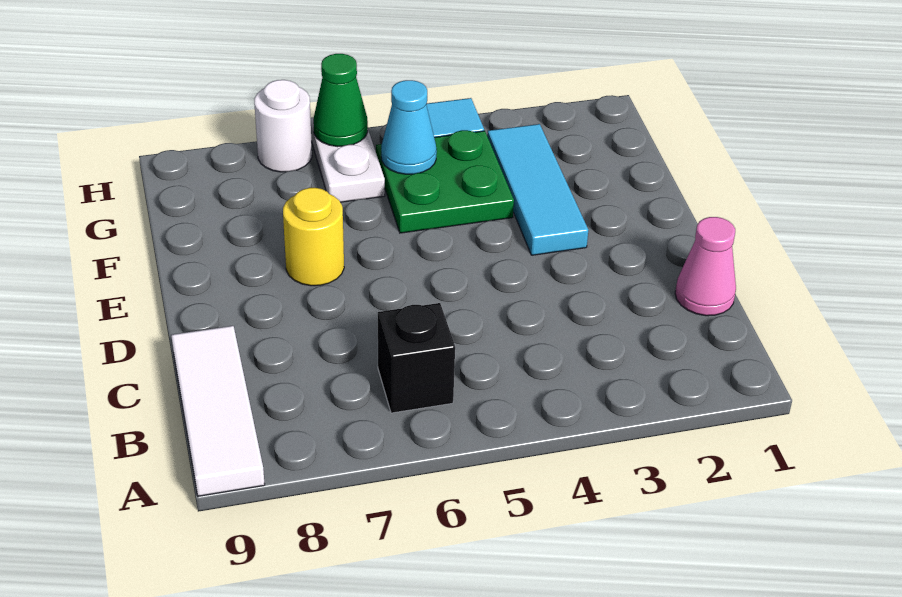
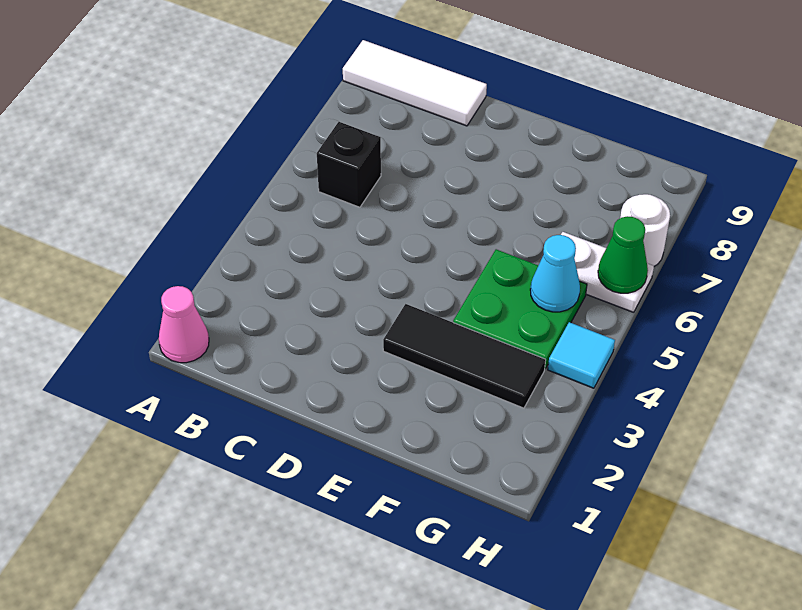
pink 1x1 cone [675,217,736,316] -> pink 1x1 cone moved to [159,286,209,363]
cyan 1x3 tile [487,124,588,255] -> black 1x3 tile [383,304,546,408]
yellow 1x1 round brick [283,188,344,286] -> none

